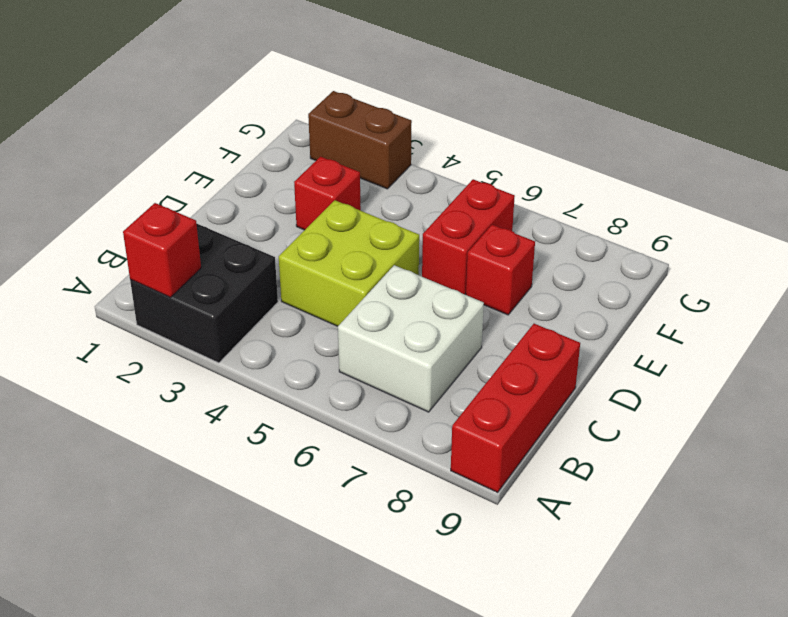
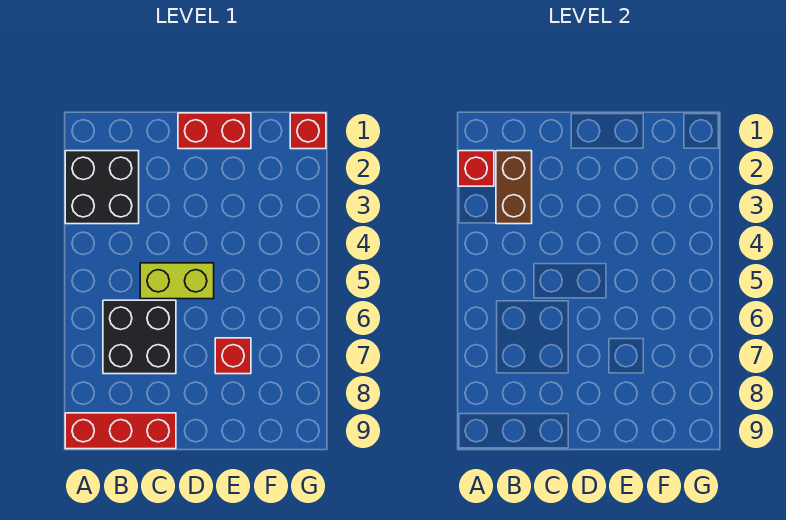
white 2x2 brick [338,265,484,412] -> black 2x2 brick [103,300,176,374]
lime 2x2 brick [279,200,419,326] -> lime 1x2 brick [140,263,214,299]
red 1x1 brick [294,157,361,230] -> red 1x1 brick moved to [290,113,326,149]
red 1x2 brick [422,179,515,294] -> red 1x2 brick moved to [178,113,251,149]
brown 1x2 brick [308,91,412,189] -> brown 1x2 brick moved to [496,151,532,224]

